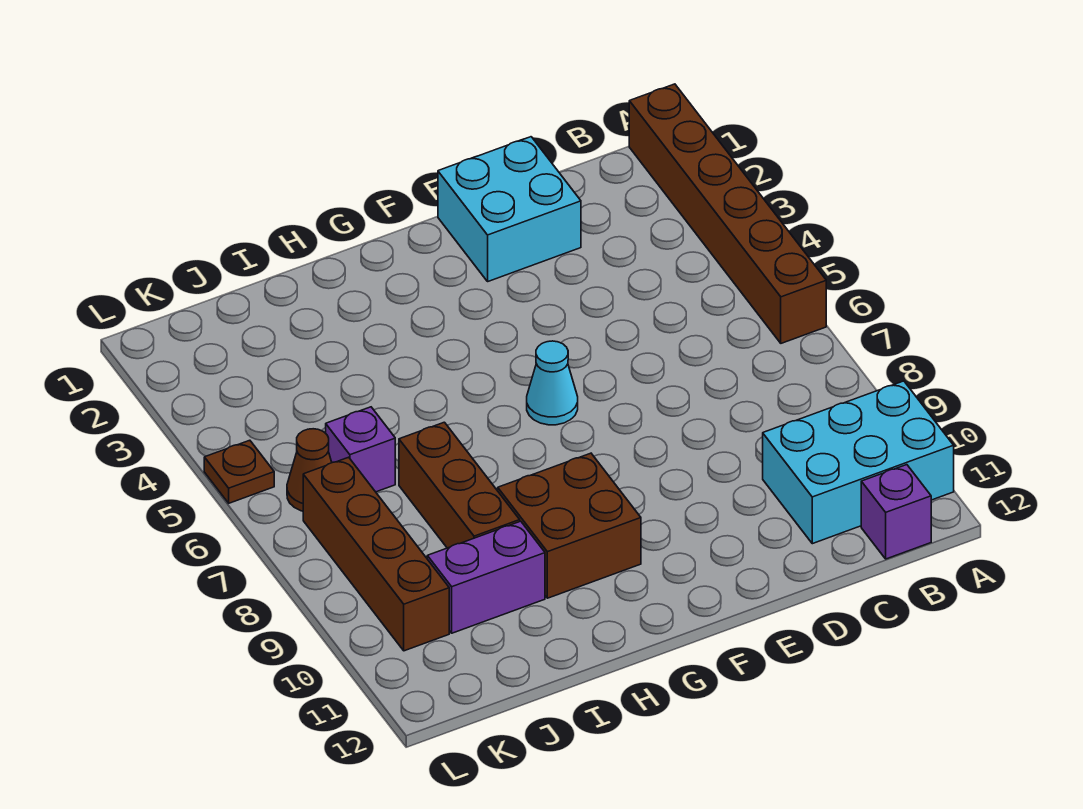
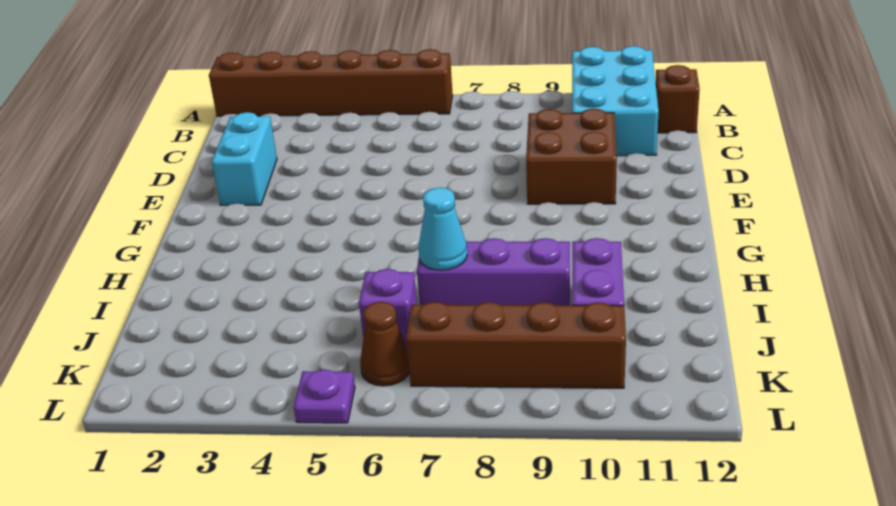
purple 1x1 brick [861,465,931,559] -> brown 1x1 brick [656,65,700,133]
cyan 2x2 brick [438,137,581,281] -> cyan 1x2 brick [212,112,277,205]
cyan 1x1 cone [527,341,578,425] -> cyan 1x1 cone moved to [418,188,467,270]
brown 2x2 brick [498,453,641,598] -> brown 2x2 brick moved to [526,109,617,204]
brown 1x3 brick [399,422,520,548] -> purple 1x3 brick [417,238,570,305]
brown 1x1 plate [204,440,274,503] -> purple 1x1 plate [294,370,355,423]

